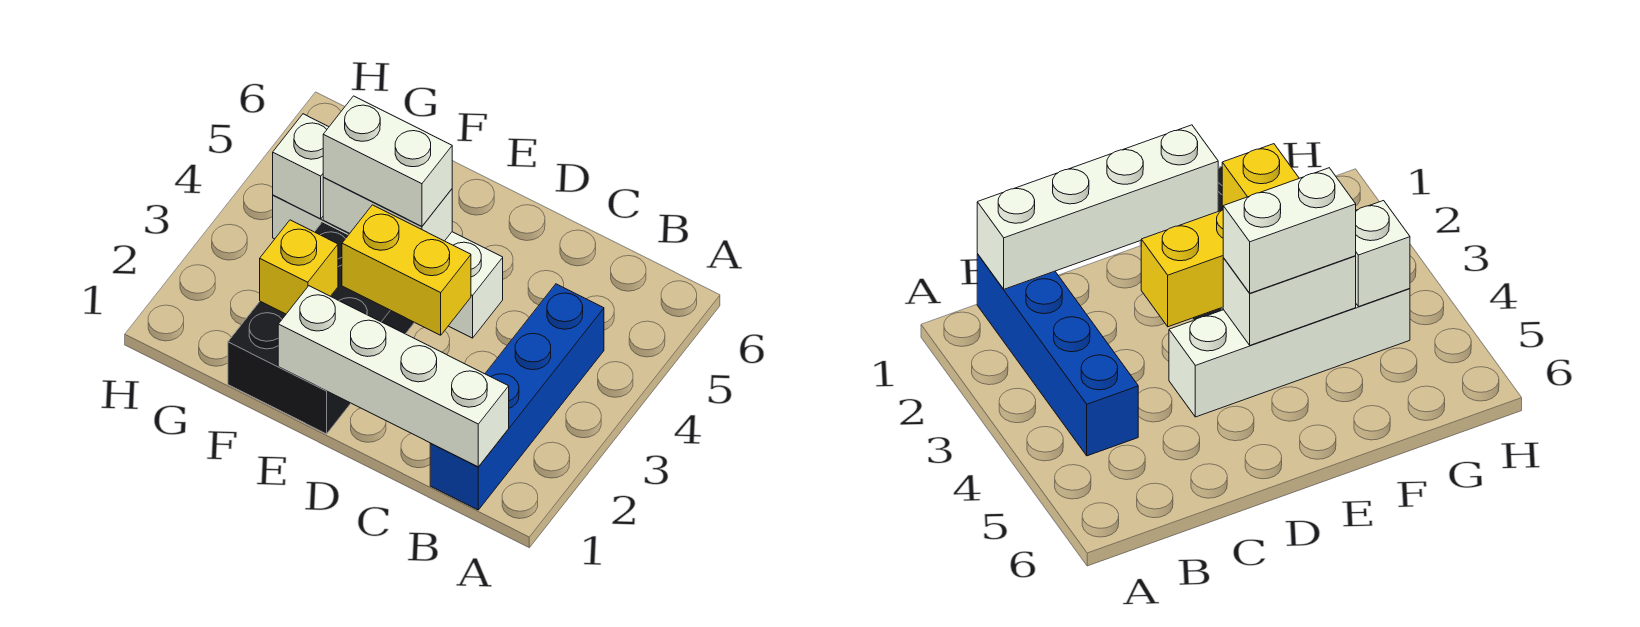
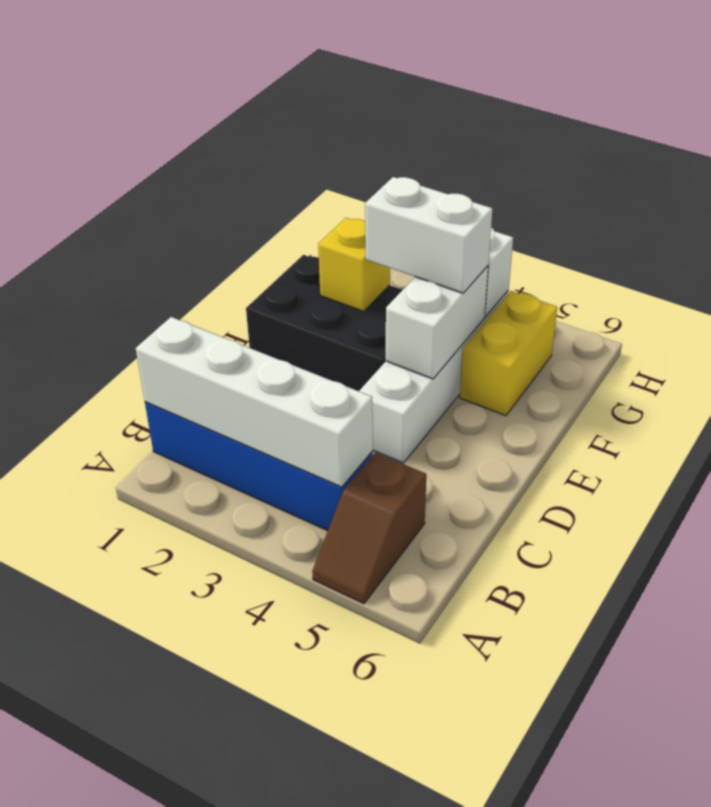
none -> brown 1x2 slope [312,453,426,604]
white 1x4 brick [278,286,509,467] -> white 1x4 brick turned to [136,317,373,487]
yellow 1x2 brick [342,205,471,335] -> yellow 1x2 brick moved to [460,291,557,416]
white 1x2 brick [323,96,452,227] -> white 1x2 brick turned to [365,177,492,293]

